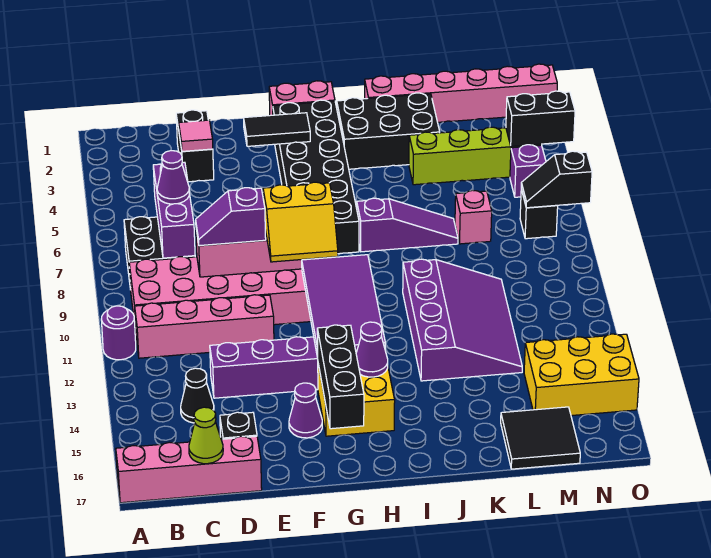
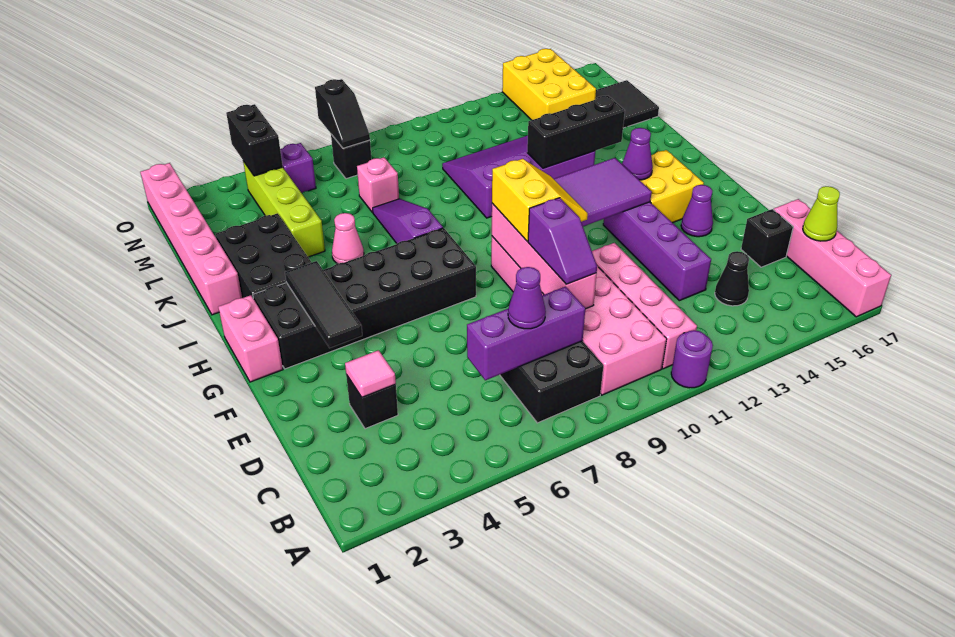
black 1x2 brick [176,110,214,182] -> black 1x1 brick [346,374,398,429]
black 1x2 tile [244,113,310,146] -> black 1x3 tile [285,261,362,348]
black 1x3 brick [317,325,364,429] -> black 1x3 brick moved to [527,96,625,168]
none -> pink 1x1 cone [332,213,364,264]

